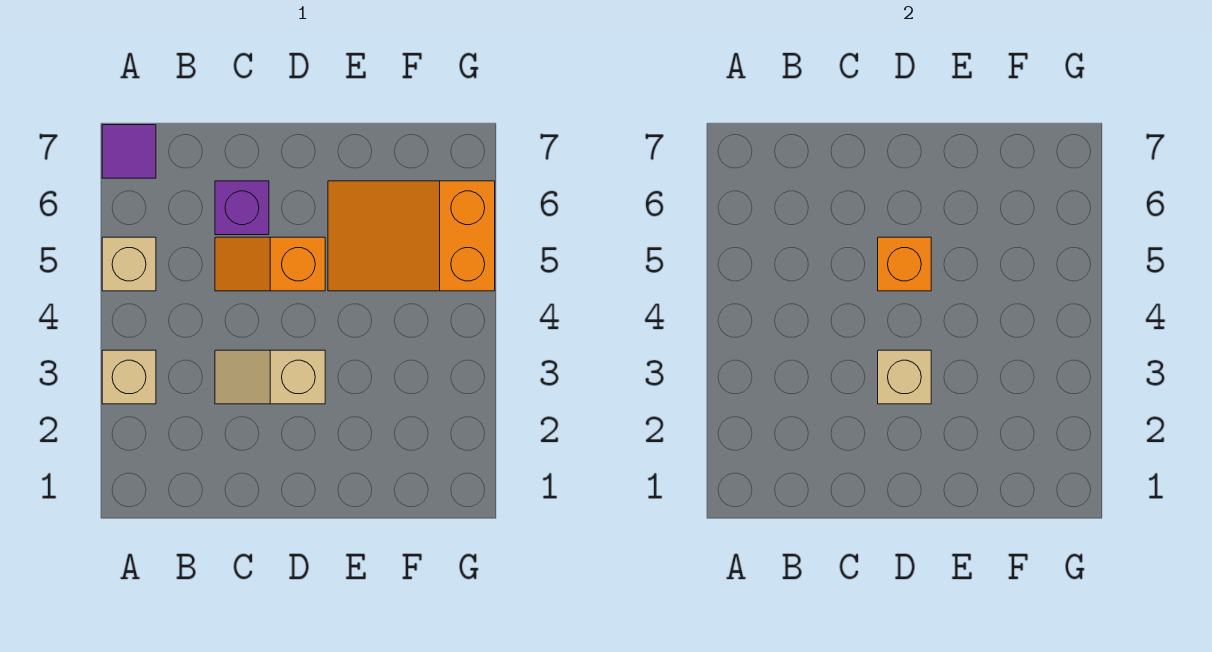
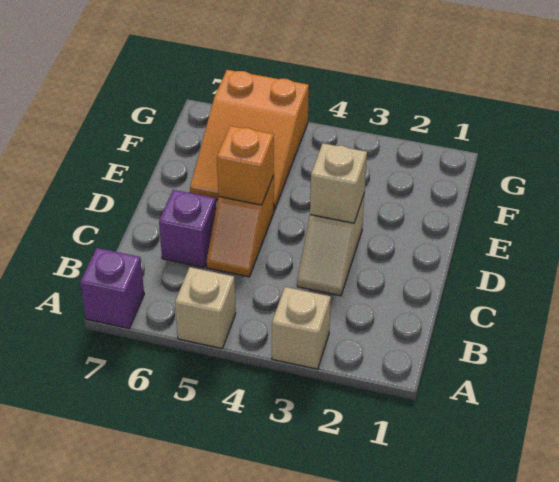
purple 1x1 tile [102,125,156,178] -> purple 1x1 brick [80,248,144,328]

